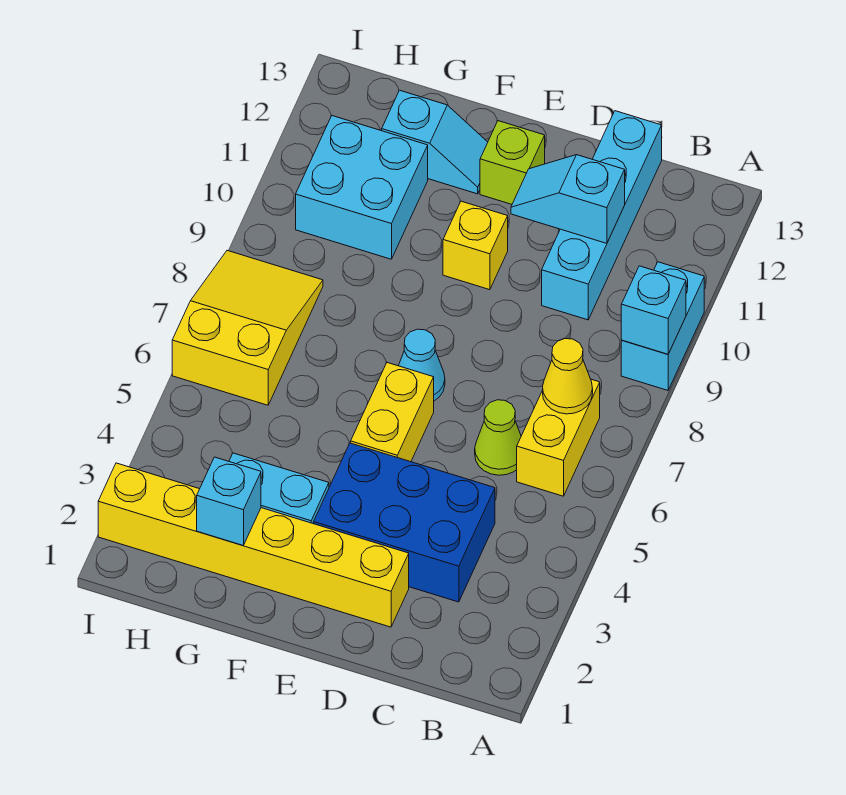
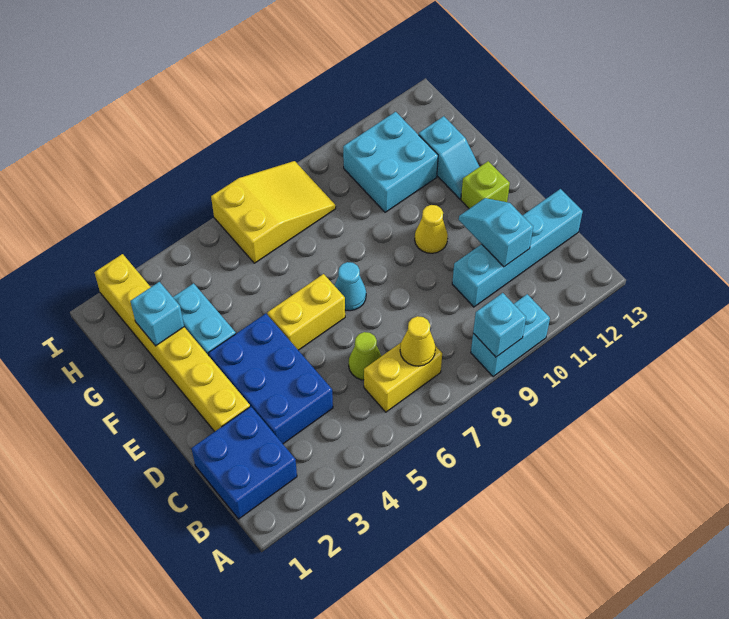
none -> blue 2x2 brick [192,407,297,519]
yellow 1x1 brick [443,201,508,290] -> yellow 1x1 cone [415,205,448,253]

